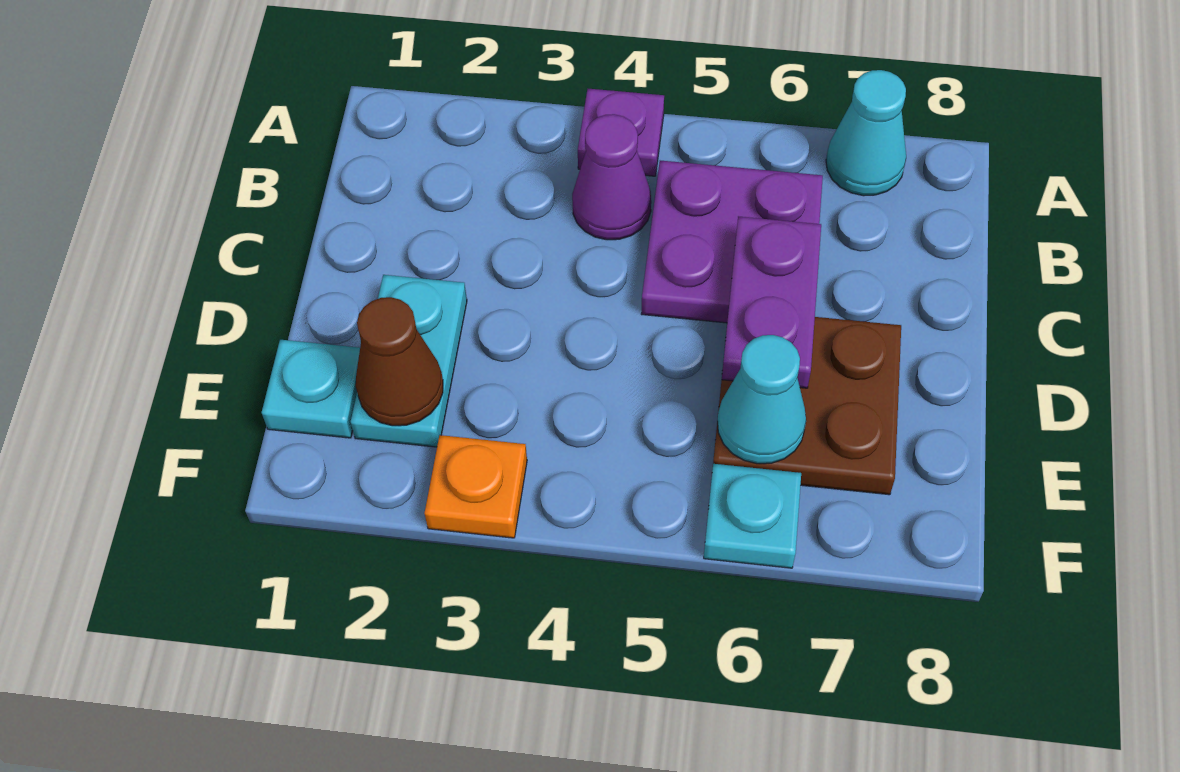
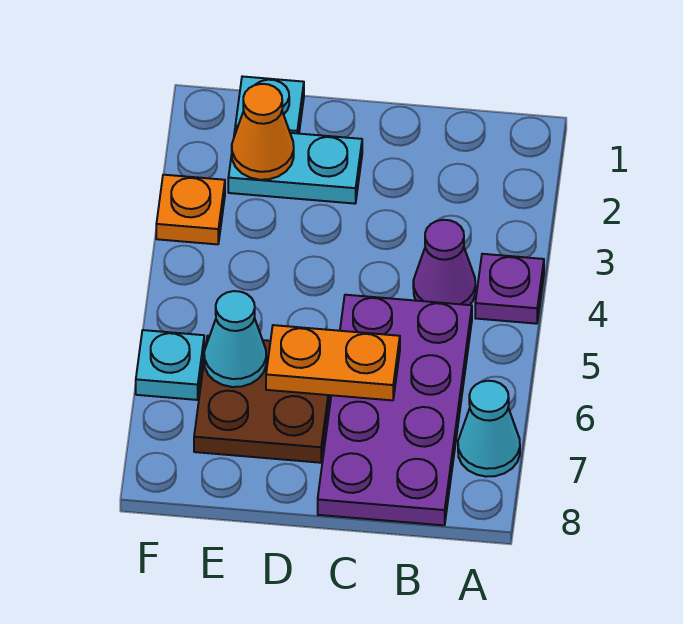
purple 2x2 plate [641,161,823,323] -> purple 2x4 plate [318,295,472,525]
purple 1x2 plate [722,216,821,388] -> orange 1x2 plate [266,325,400,400]
brown 1x1 cone [356,297,443,426] -> orange 1x1 cone [232,84,294,180]

